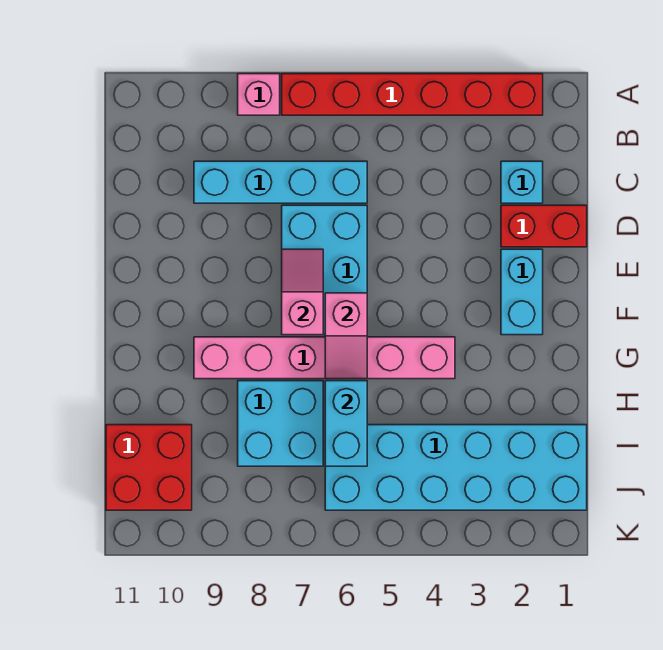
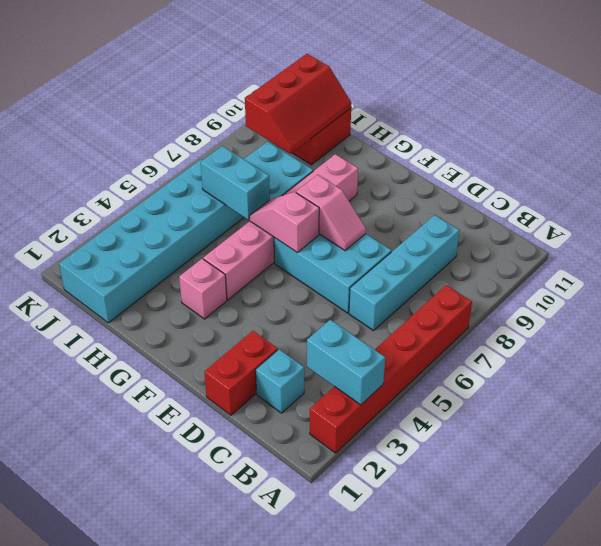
pink 1x1 brick [238,74,280,115] -> pink 1x1 brick moved to [179,259,227,319]
cyan 1x2 brick [501,249,543,335] -> cyan 1x2 brick moved to [307,320,385,405]
none -> red 2x3 slope [245,54,351,154]

